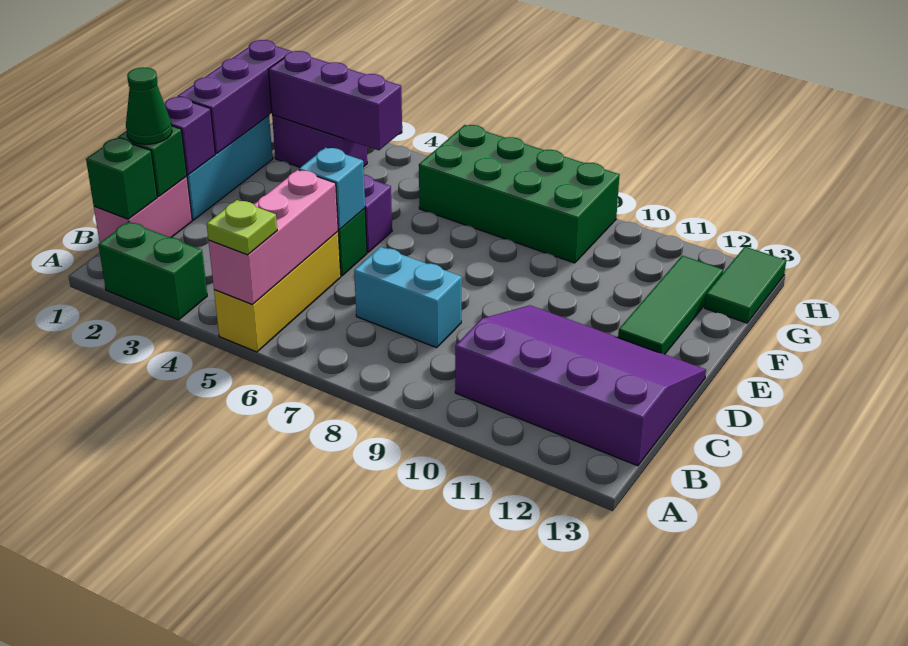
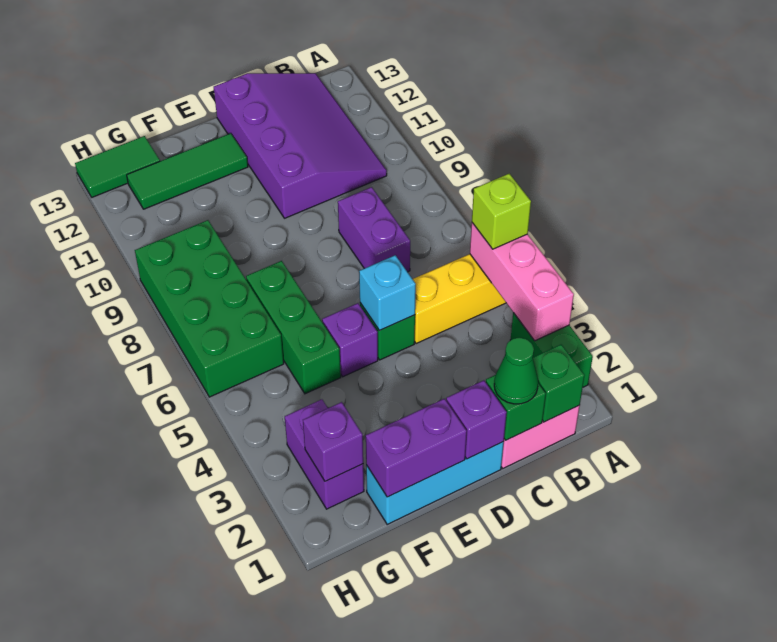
pink 1x3 brick [209,170,338,304] -> pink 1x3 brick turned to [470,223,574,341]
lime 1x1 plate [207,200,277,255] -> lime 1x1 brick [472,174,531,249]
purple 3x4 slope [455,305,706,466] -> purple 3x4 slope turned to [214,73,387,218]
cyan 1x2 brick [354,247,462,348] -> purple 1x2 brick [338,187,410,272]
purple 1x3 brick [178,40,292,154] -> purple 1x2 brick [366,399,467,497]
none -> green 1x3 brick [246,261,341,394]
purple 1x3 brick [268,51,402,150] -> purple 1x1 brick [303,402,363,481]

